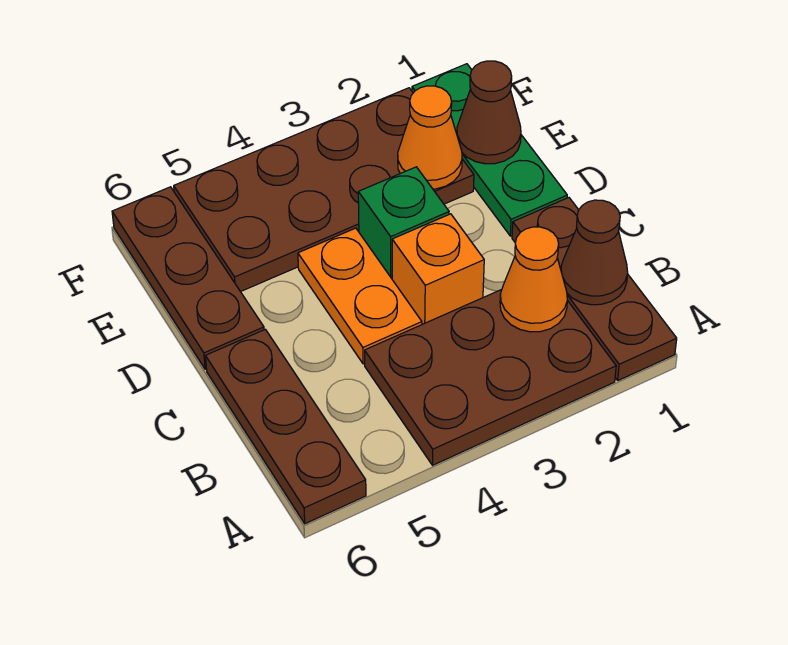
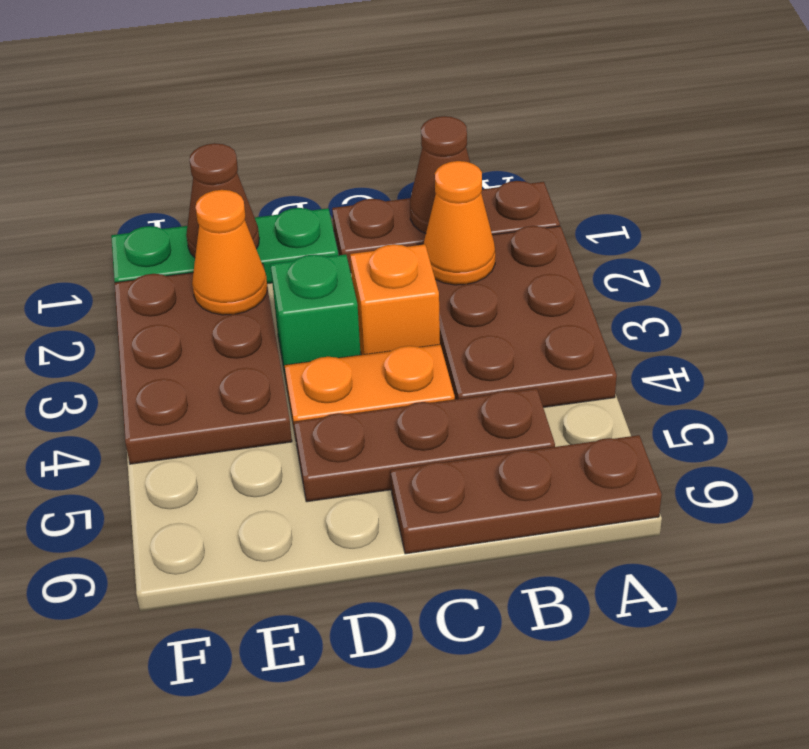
brown 1x3 plate [112,187,264,369] -> brown 1x3 plate moved to [294,388,555,502]
brown 2x4 plate [174,88,474,292] -> brown 2x3 plate [115,264,292,464]

